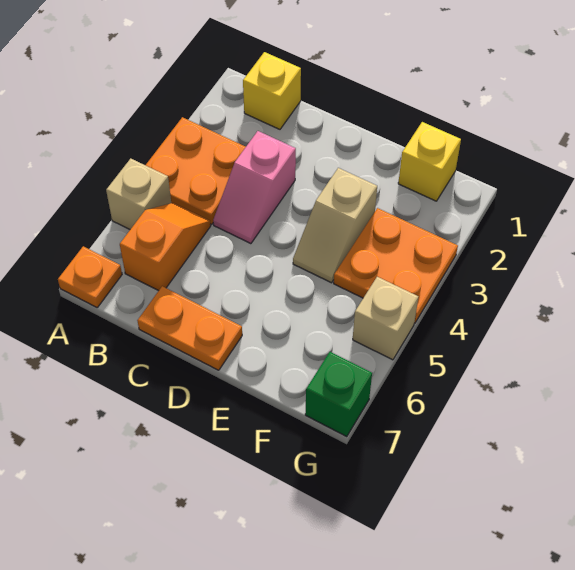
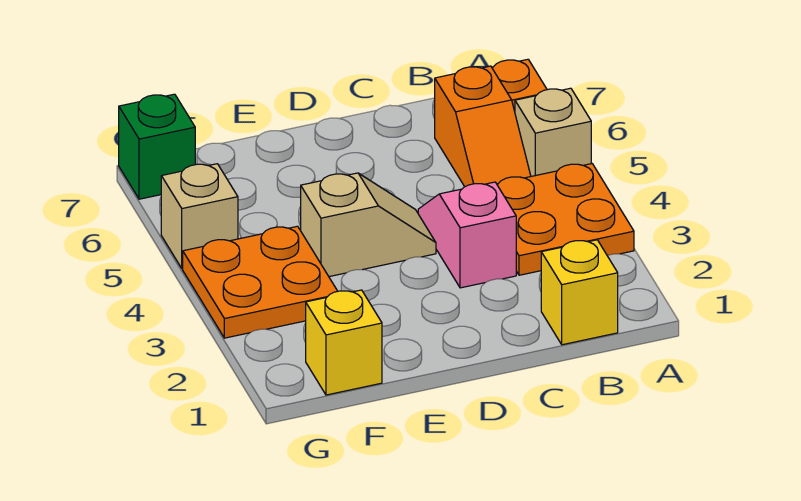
orange 1x2 plate [137,286,242,370] -> none
tan 1x2 slope [293,168,377,283] -> tan 1x2 slope turned to [301,173,436,277]

